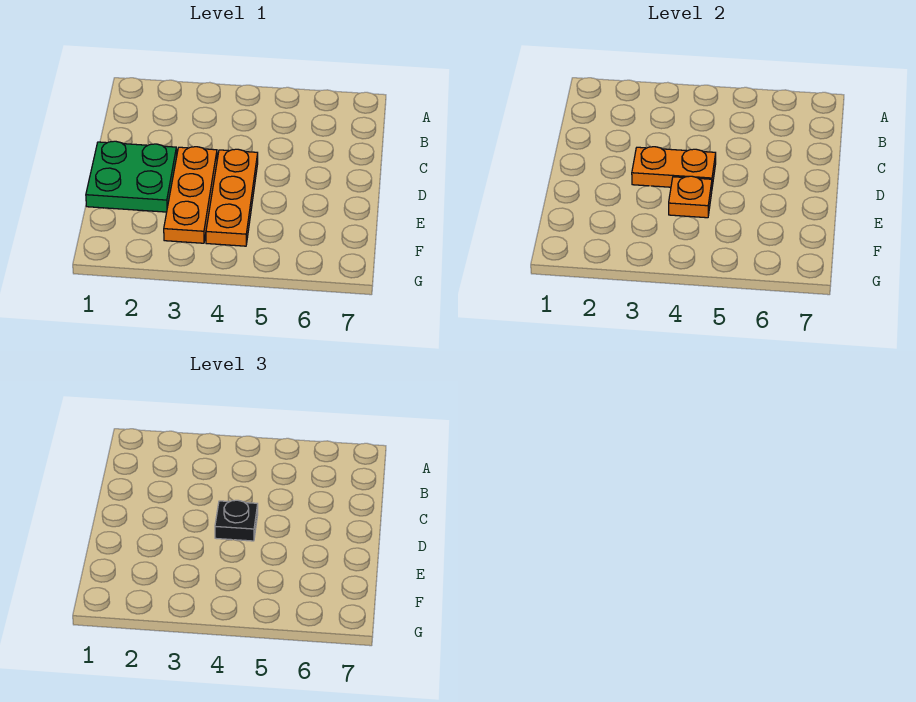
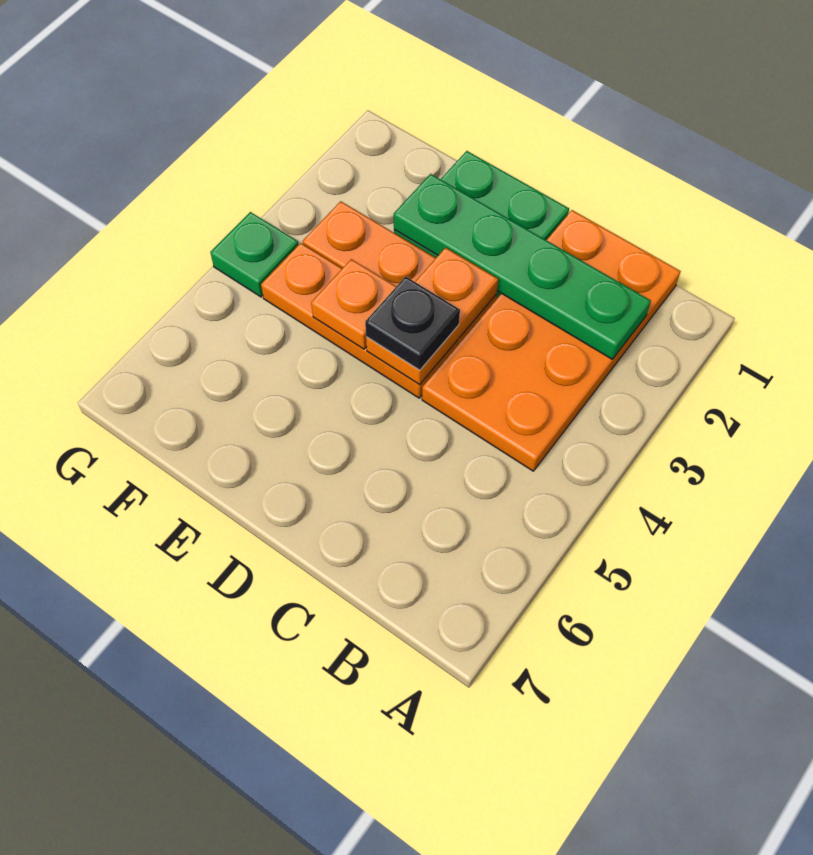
none -> orange 2x4 plate [422,210,681,471]
none -> green 1x4 plate [394,174,651,359]
none -> green 1x1 plate [210,212,299,297]

